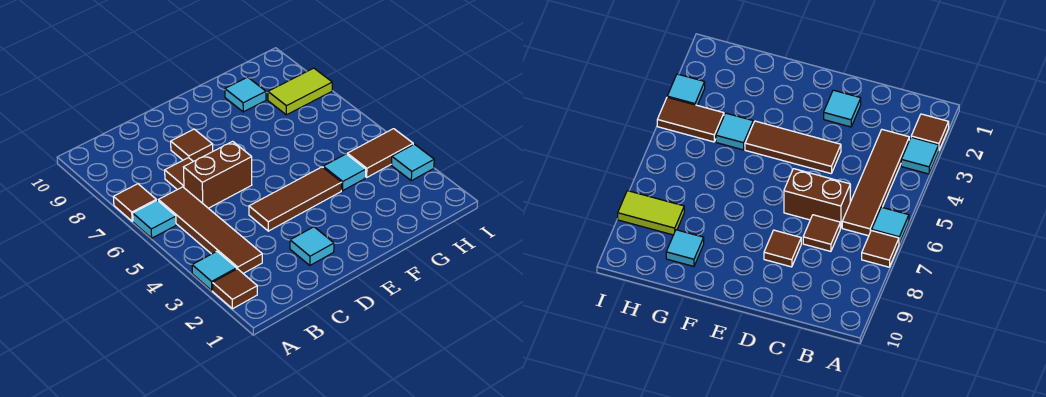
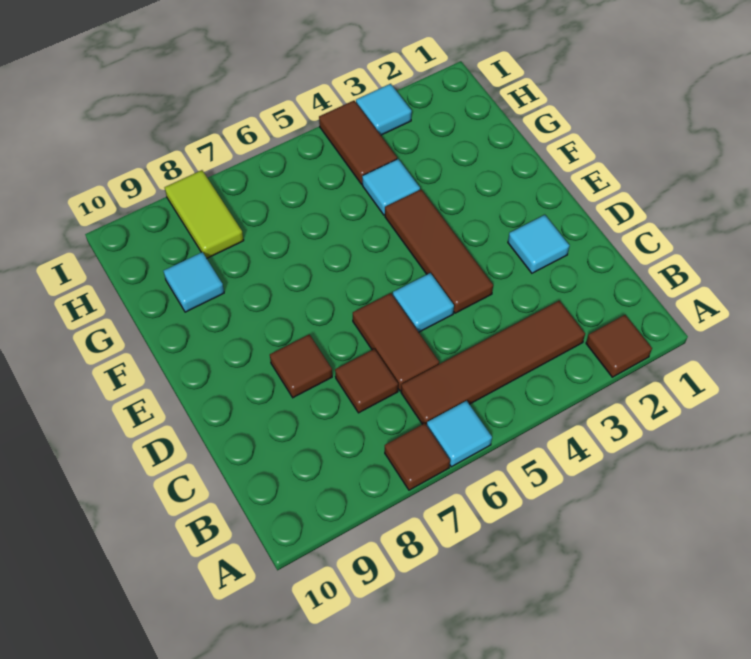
cyan 1x1 tile [192,251,236,291] -> cyan 1x1 tile moved to [393,273,454,332]
brown 1x2 brick [184,141,252,208] -> brown 1x2 tile [353,293,439,391]

